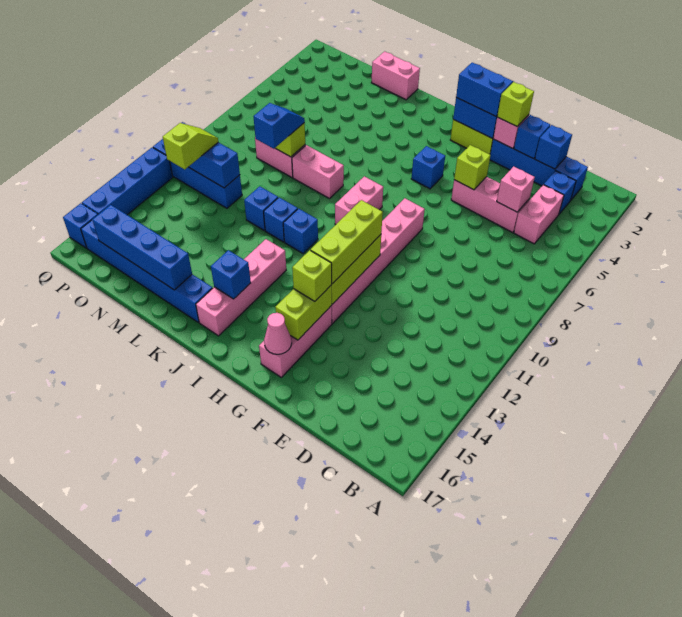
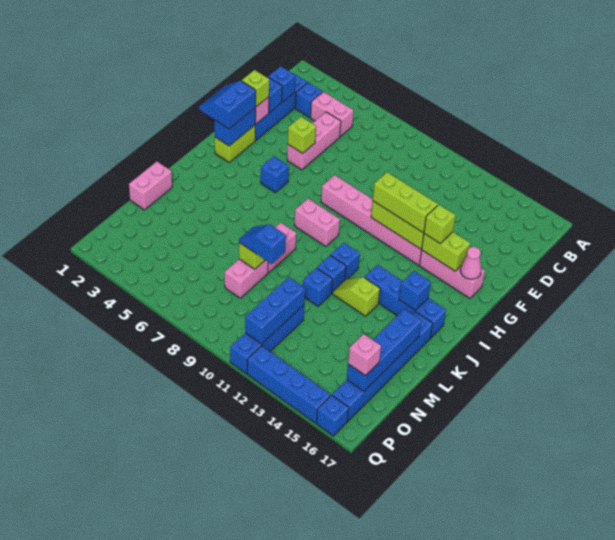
pink 1x1 brick [497,166,535,212] -> pink 1x1 brick moved to [348,334,381,376]
pink 1x4 brick [196,239,286,336] -> blue 1x4 brick [365,265,446,338]
lime 1x2 slope [163,123,218,169] -> lime 1x2 slope moved to [333,277,380,316]

